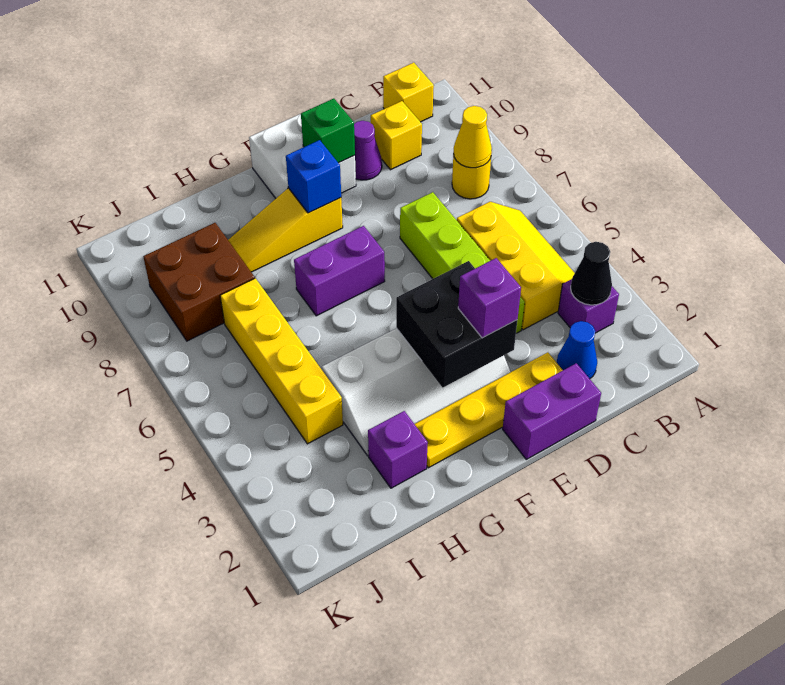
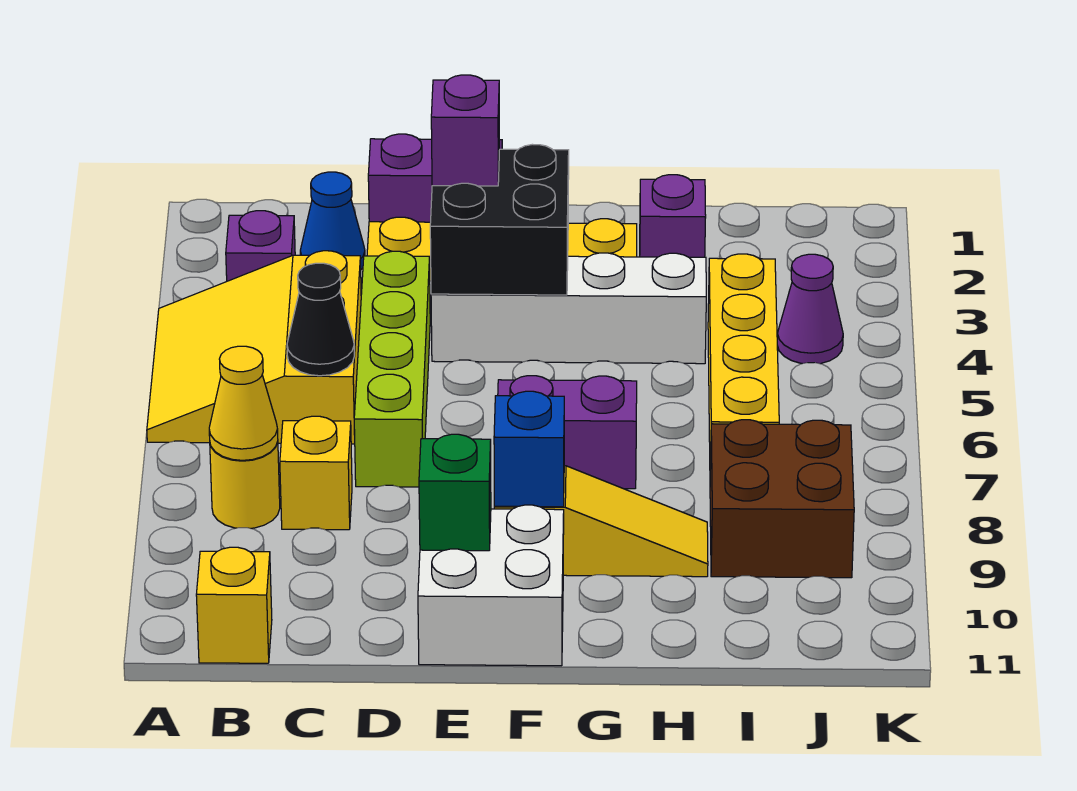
black 1x1 cone [571,242,612,305] -> black 1x1 cone moved to [287,263,354,376]
yellow 2x3 slope [457,202,575,330] -> yellow 3x3 slope [147,251,361,444]
yellow 1x1 brick [371,101,422,170] -> yellow 1x1 brick moved to [280,416,352,530]
purple 1x1 cone [354,121,382,180] -> purple 1x1 cone moved to [777,254,843,364]

